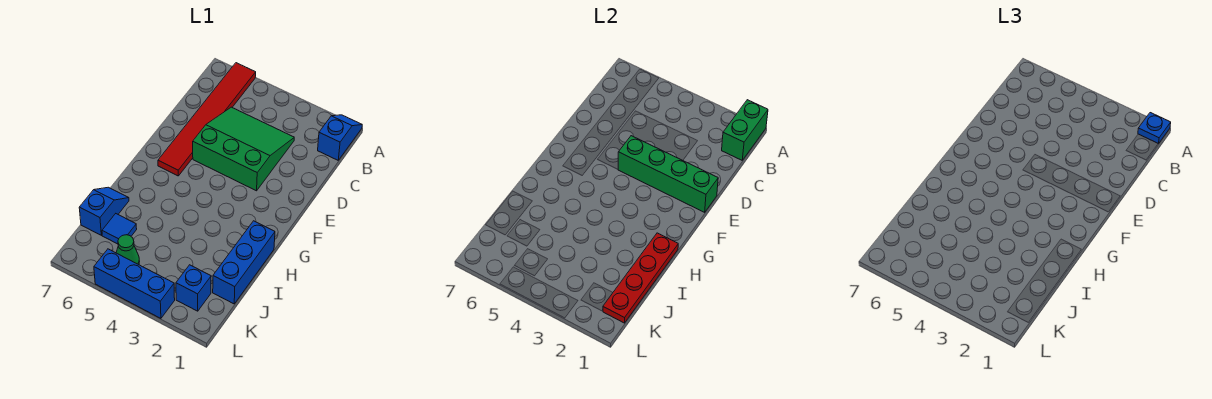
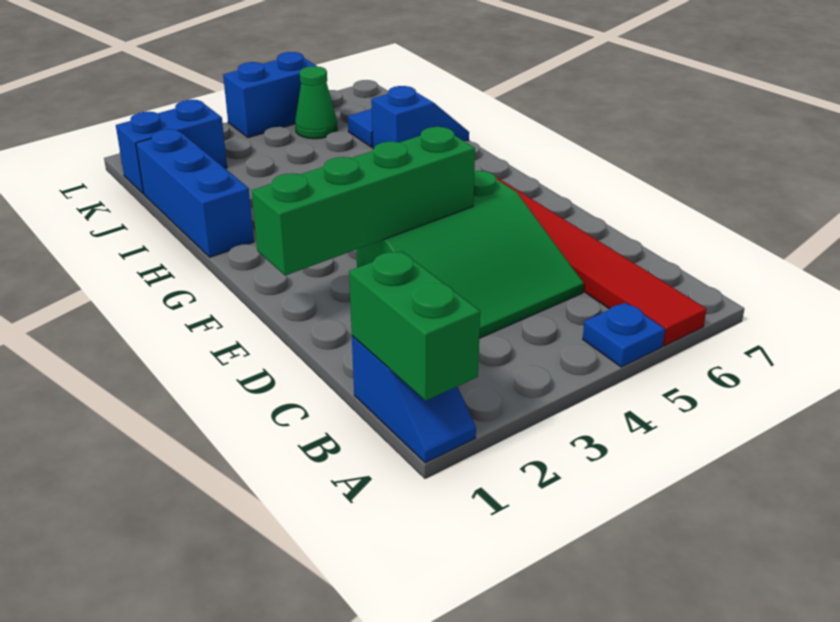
blue 1x1 plate [1138,113,1171,143] -> blue 1x1 plate moved to [583,303,665,367]
red 1x4 plate [603,233,678,323] -> none
blue 1x2 slope [79,187,129,235] -> blue 1x2 slope turned to [371,86,469,149]
blue 1x1 brick [176,265,211,311] -> blue 1x2 brick [116,100,227,194]
blue 1x3 brick [94,249,175,318] -> blue 1x2 brick [223,52,316,138]

